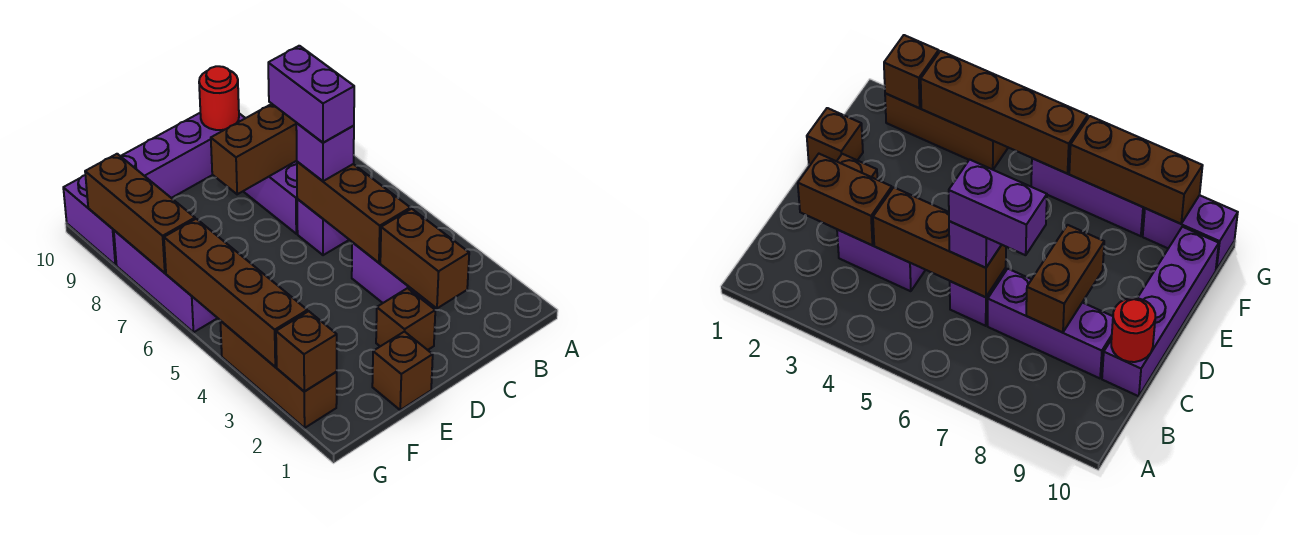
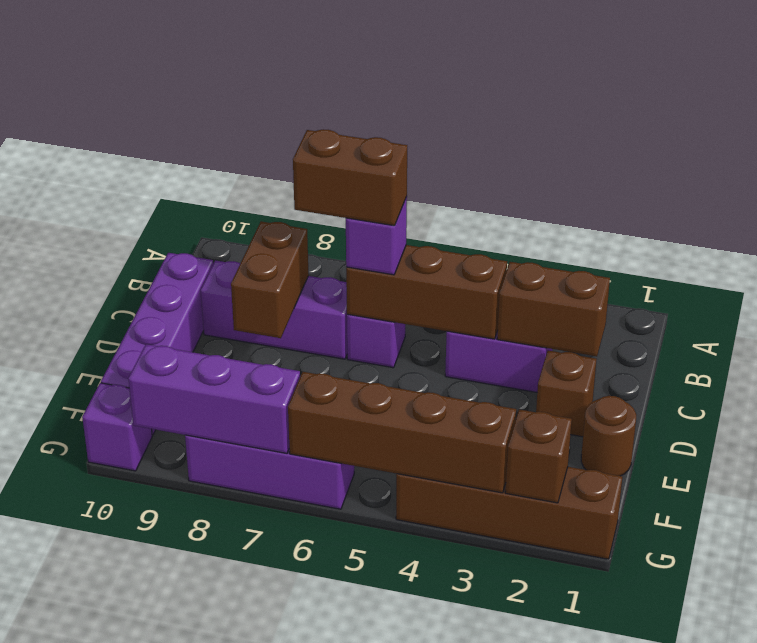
purple 1x2 brick [268,46,354,143] -> brown 1x2 brick [293,129,407,226]
red 1x1 round brick [199,66,239,130] -> none
brown 1x1 brick [372,331,433,410] -> brown 1x1 round brick [581,396,636,476]
brown 1x3 brick [220,321,337,428] -> brown 1x4 brick [396,467,622,559]
brown 1x3 brick [85,154,195,273] -> purple 1x3 brick [128,344,300,453]
purple 1x2 brick [63,175,116,265] -> purple 1x1 brick [82,383,152,471]

